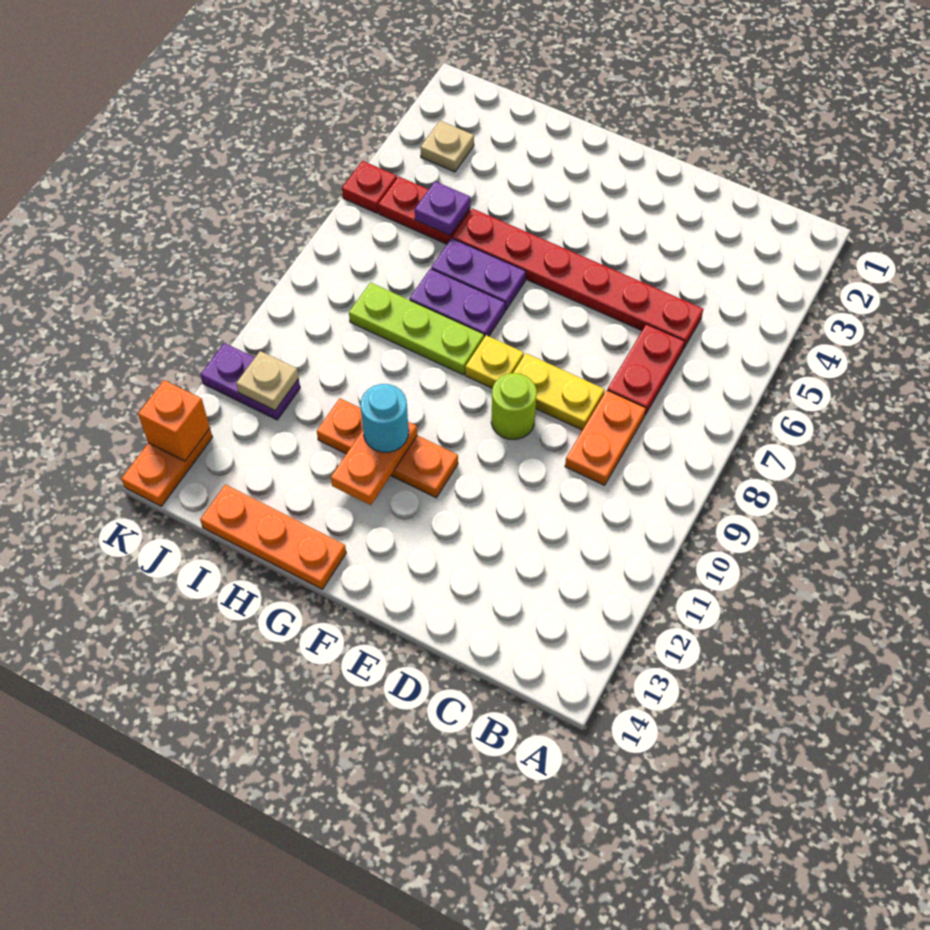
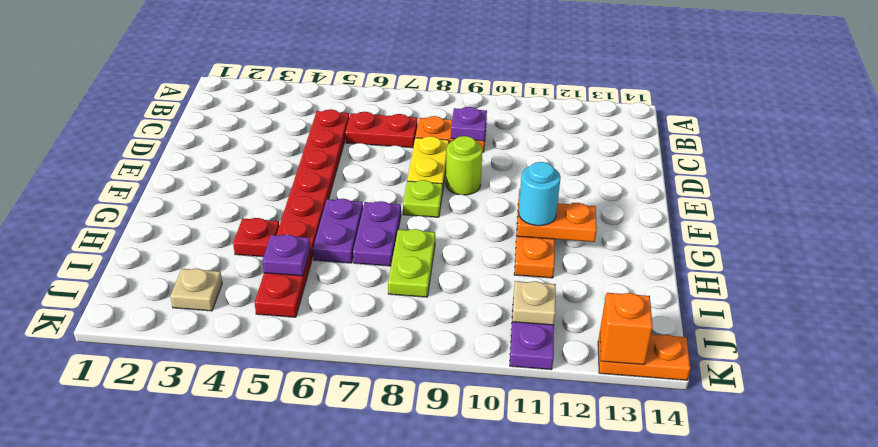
none -> purple 1x1 plate [451,107,487,141]
yellow 1x1 plate [465,335,524,388] -> lime 1x1 plate [403,180,443,217]
lime 1x3 plate [349,283,484,375] -> lime 1x2 plate [388,229,435,297]
orange 1x3 plate [200,484,346,589] -> none
red 1x1 plate [342,161,397,213] -> red 1x1 plate moved to [233,218,279,257]

